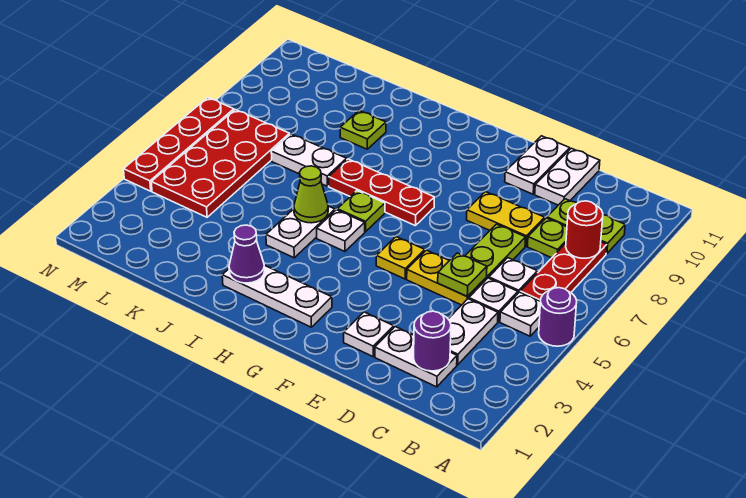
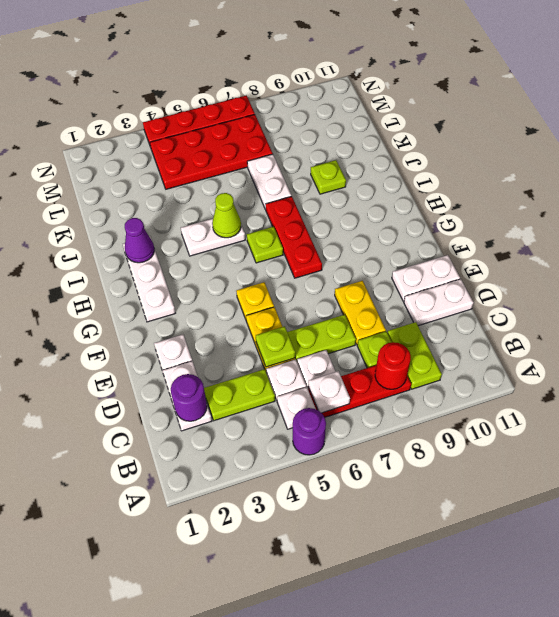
white 1x2 plate [449,299,498,365] -> lime 1x2 plate [204,369,275,421]
white 1x1 plate [317,210,365,251] -> white 1x1 plate moved to [308,371,350,413]

